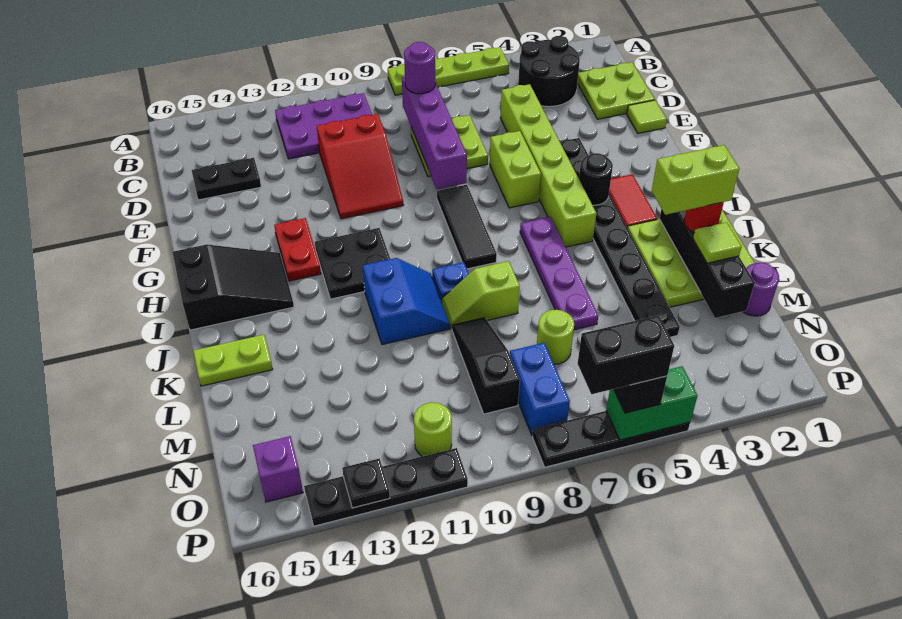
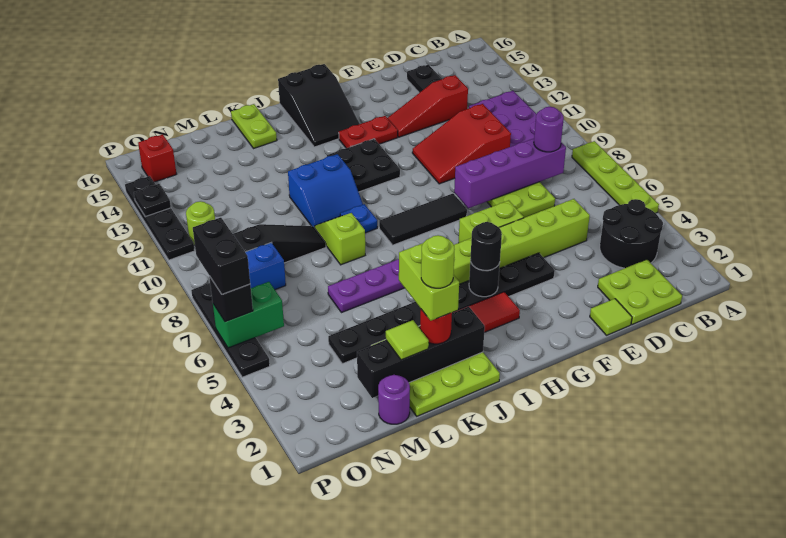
none -> red 1x3 slope [388,75,468,137]
none -> black 1x1 round brick [470,222,502,270]
lime 1x1 round brick [537,310,574,364] -> lime 1x1 round brick moved to [421,235,455,288]
purple 1x1 brick [253,436,303,502] -> red 1x1 brick [138,134,176,182]
green 1x2 brick [606,366,698,440] -> green 1x2 brick turned to [213,282,284,348]

